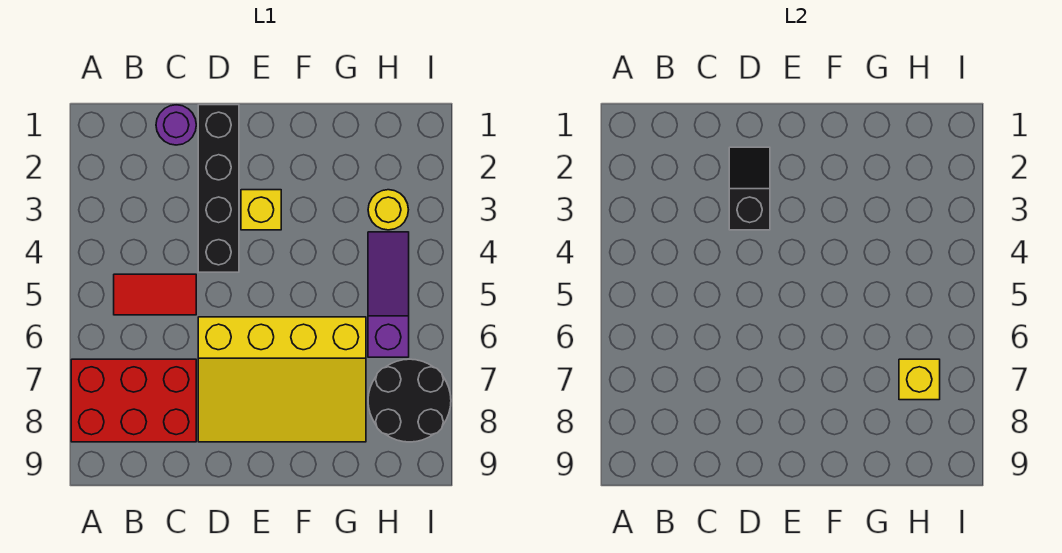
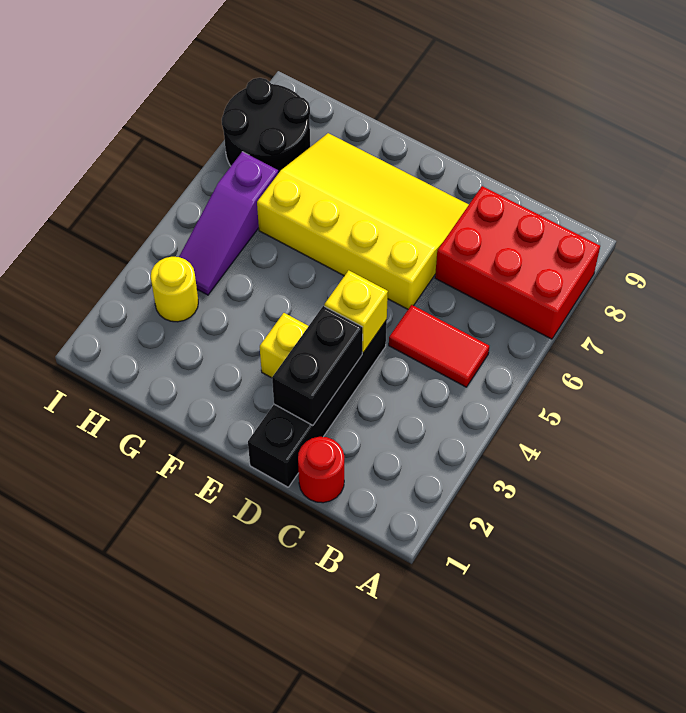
purple 1x1 round brick [156,105,196,145] -> red 1x1 round brick [298,437,344,503]
black 1x2 slope [729,147,770,230] -> black 1x2 brick [272,306,363,425]
yellow 1x1 brick [899,359,940,400] -> yellow 1x1 brick moved to [324,270,388,353]

